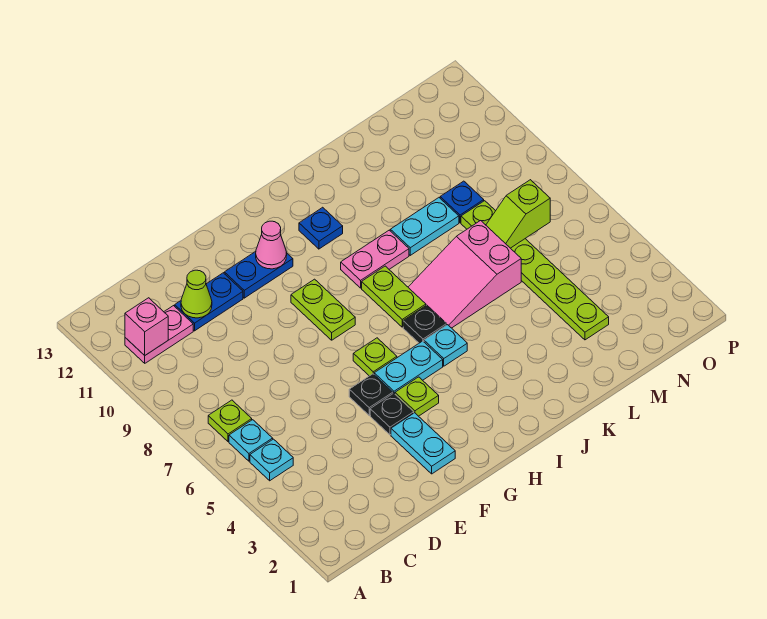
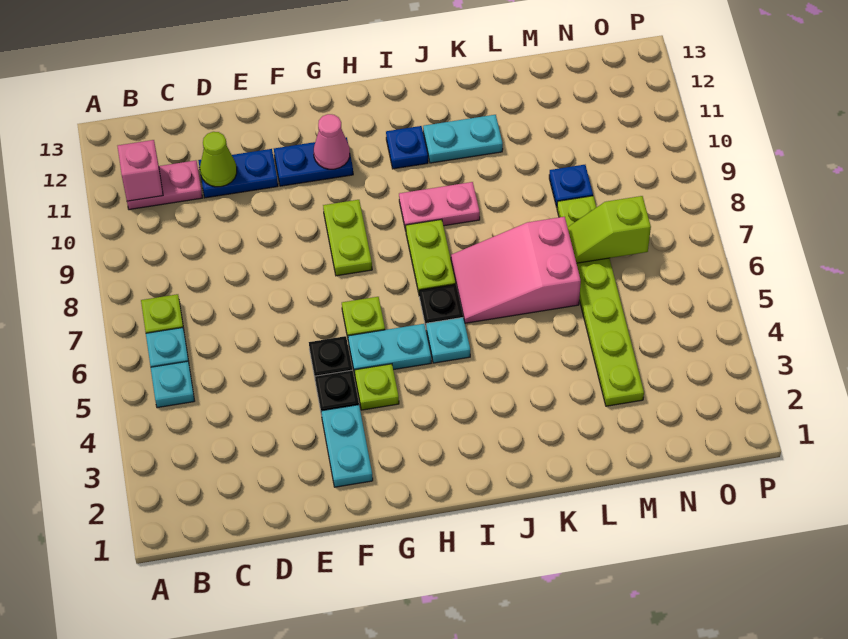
cyan 1x2 plate [390,198,459,255] -> cyan 1x2 plate moved to [423,115,503,163]

